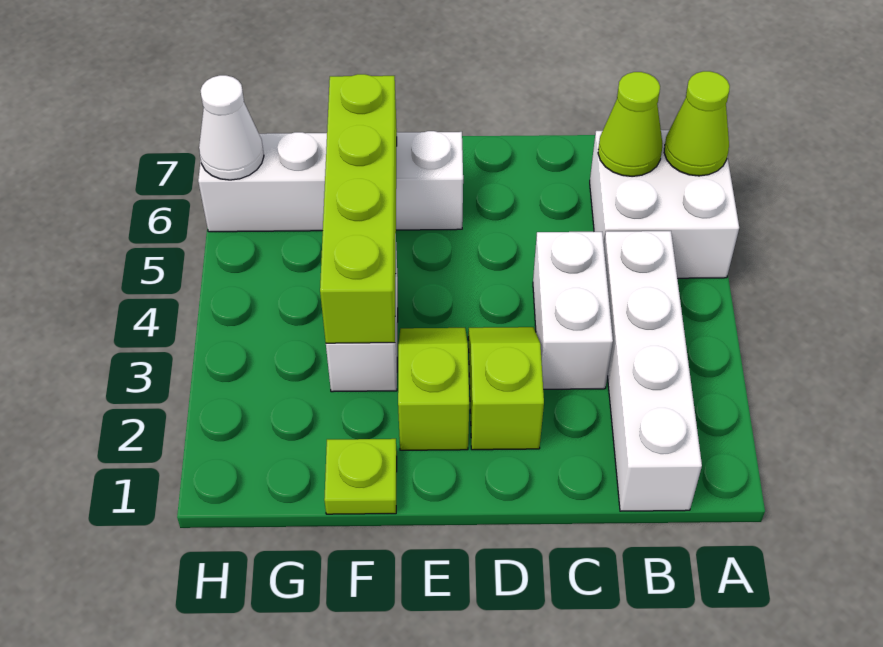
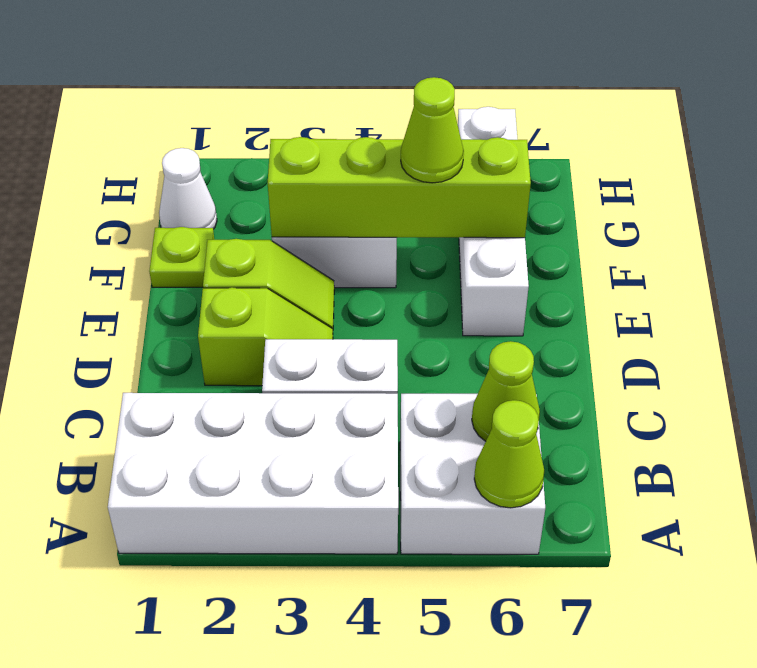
white 1x4 brick [604,231,702,511] -> white 2x4 brick [108,393,398,554]
none -> lime 1x1 cone [401,77,464,183]
white 1x1 cone [199,75,264,180] -> white 1x1 cone moved to [159,148,217,229]

